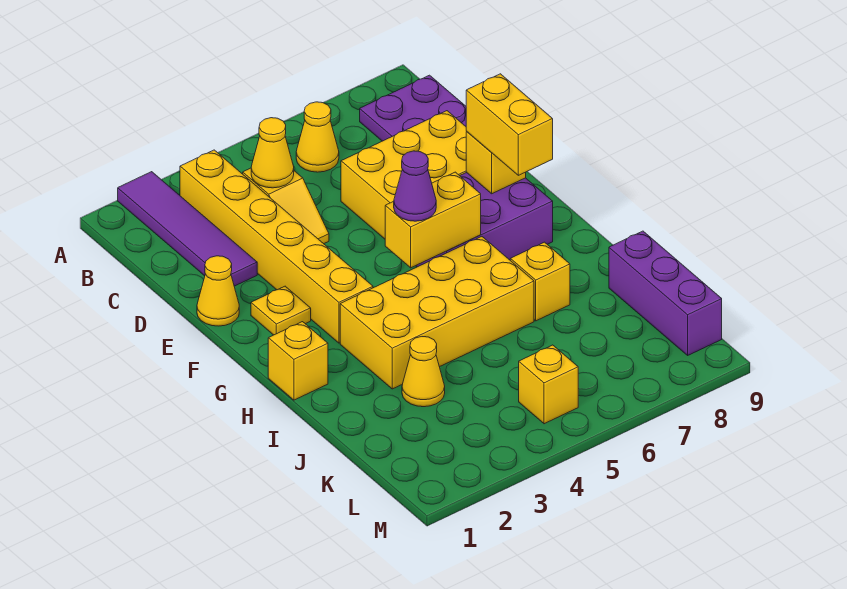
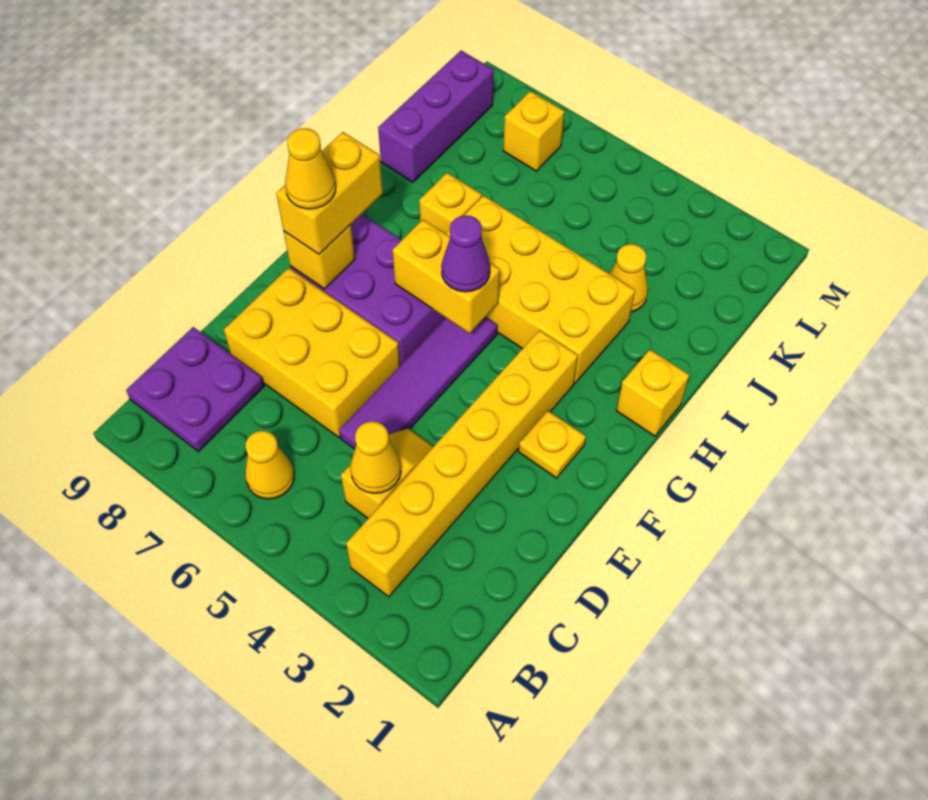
purple 1x4 tile [118,172,257,286] -> purple 1x4 tile moved to [339,317,498,449]
yellow 1x1 cone [197,256,239,326] -> yellow 1x1 cone moved to [285,128,336,209]
yellow 1x1 brick [519,345,578,424] -> yellow 1x1 brick moved to [503,91,564,171]

